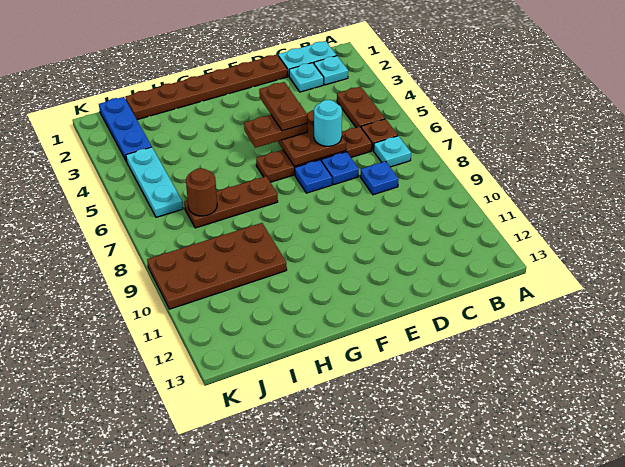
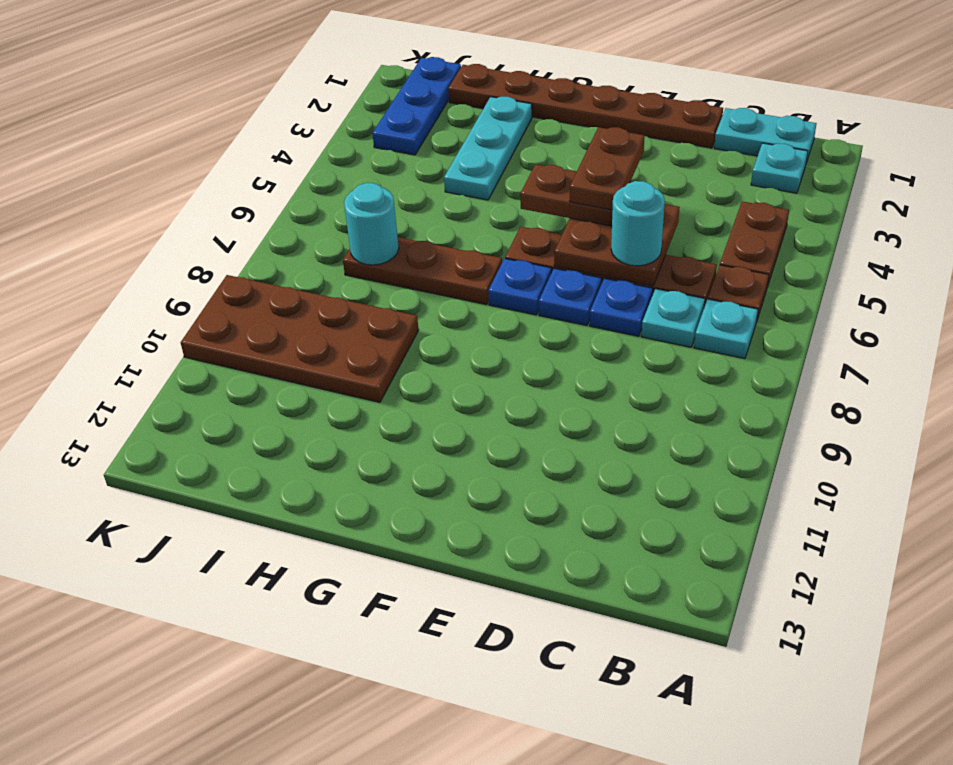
cyan 1x1 plate [289,63,324,92] -> cyan 1x1 plate moved to [641,289,705,347]
blue 1x1 plate [360,161,399,195] -> blue 1x1 plate moved to [488,259,551,315]
brown 1x1 round brick [186,168,217,216] -> cyan 1x1 round brick [344,183,399,265]
cyan 1x3 plate [126,147,183,217] -> cyan 1x3 plate moved to [444,97,532,200]

